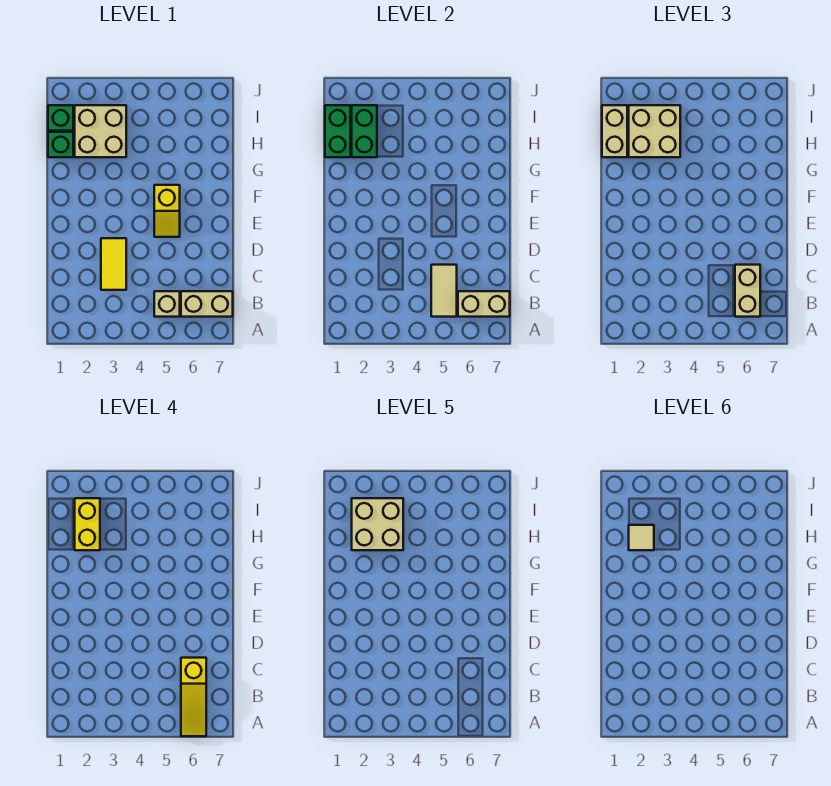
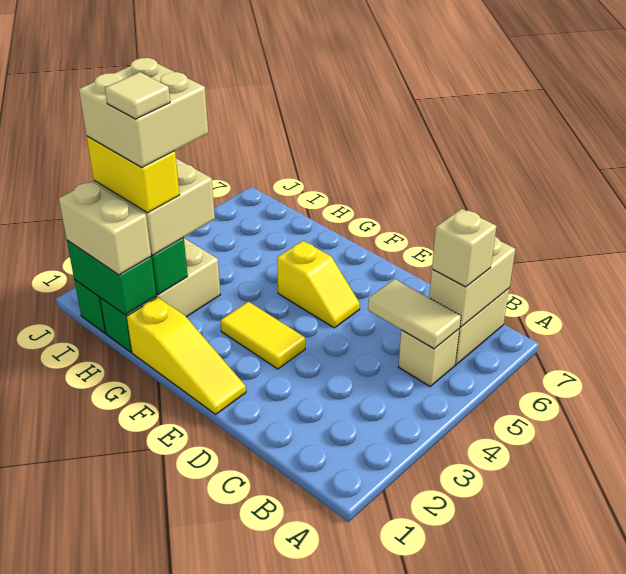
yellow 1x3 slope [181,658,206,736] -> yellow 1x3 slope moved to [127,297,246,414]
tan 1x2 brick [735,265,760,317] -> tan 1x1 brick [432,209,496,287]
yellow 1x2 tile [101,238,126,290] -> yellow 1x2 tile moved to [220,302,305,369]

